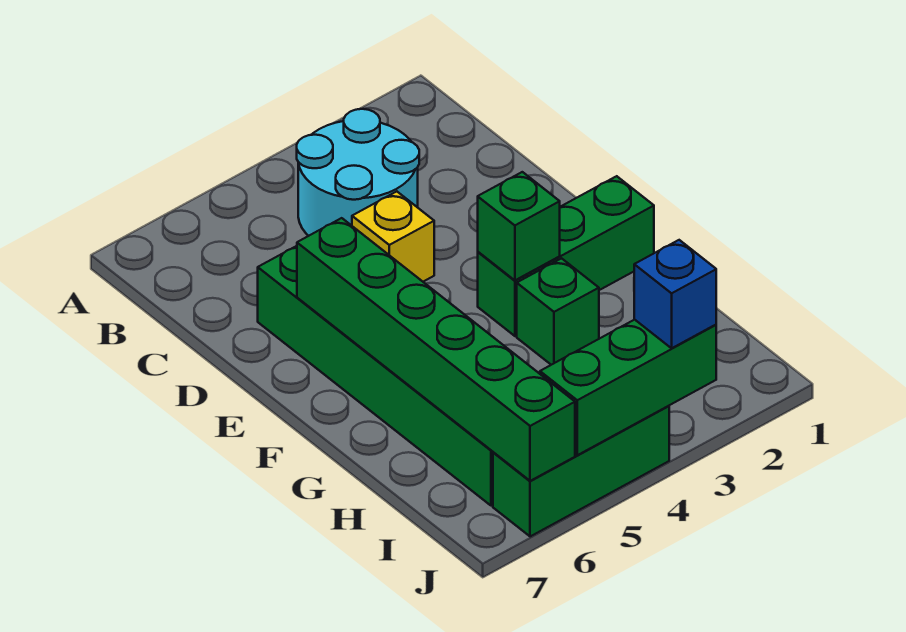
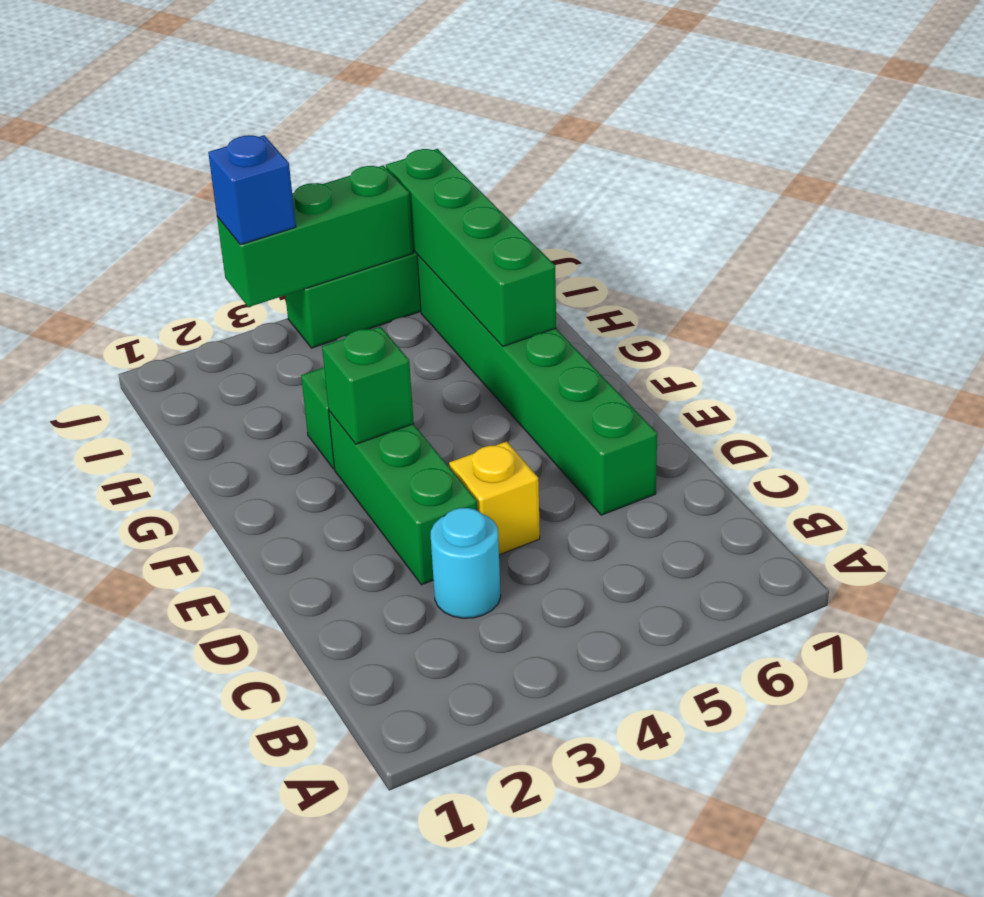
cyan 2x2 round brick [297,109,419,236] -> cyan 1x1 round brick [431,508,501,618]
green 1x6 brick [297,218,575,481] -> green 1x4 brick [386,149,556,346]
green 1x3 brick [478,176,654,336] -> green 1x3 brick turned to [329,411,477,585]

